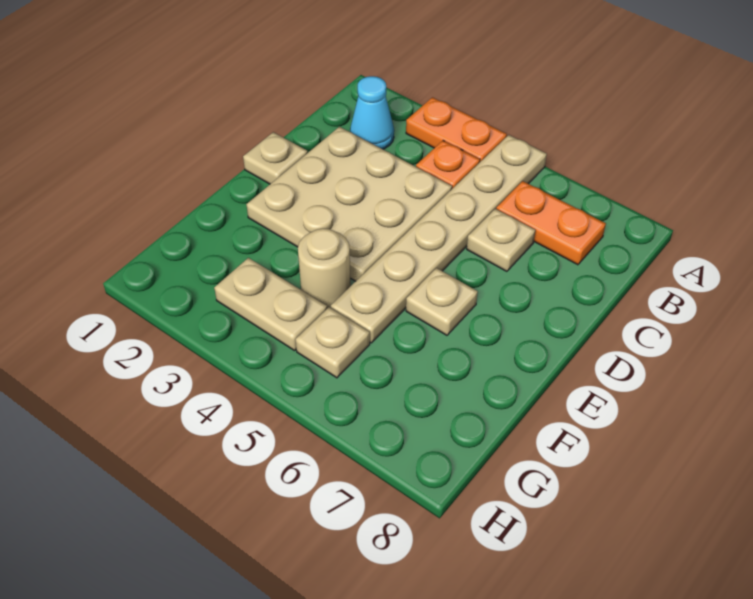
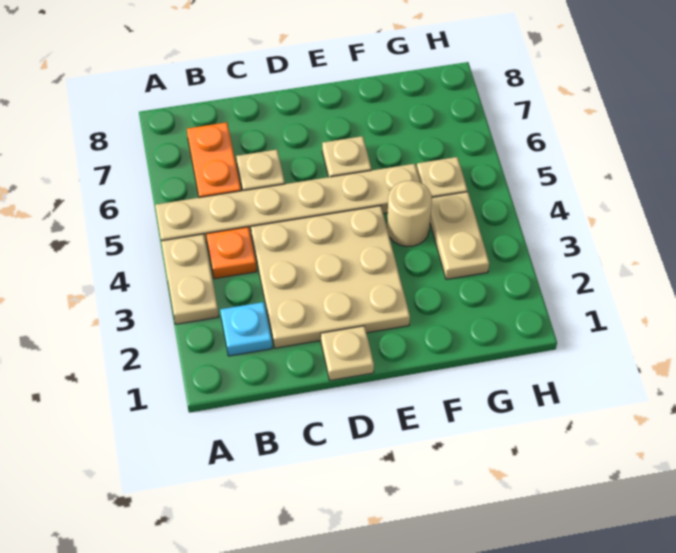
orange 1x2 plate [406,97,507,162] -> tan 1x2 plate [161,234,219,324]
cyan 1x1 cone [350,76,394,149] -> cyan 1x1 plate [220,302,272,356]

